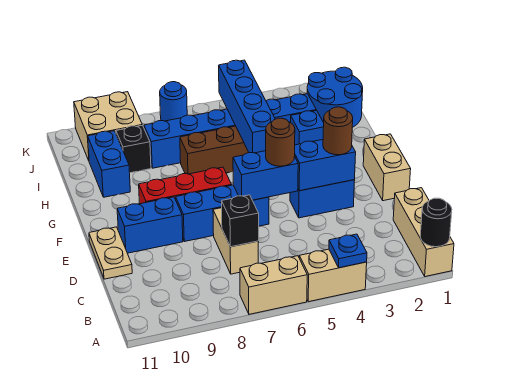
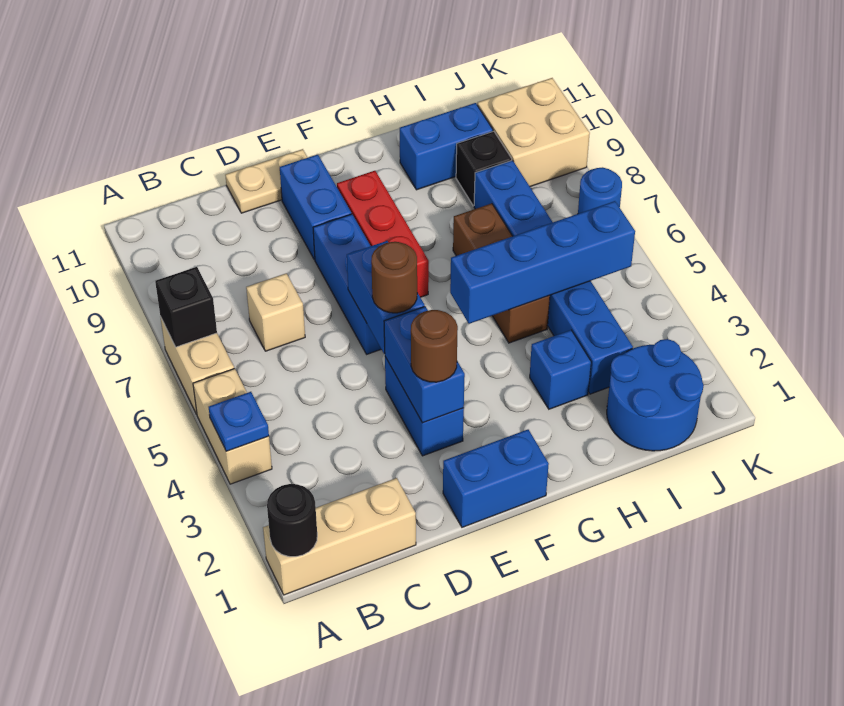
tan 1x2 brick [213,208,259,274] -> tan 1x1 brick [246,273,305,351]
black 1x1 brick [222,195,259,247] -> black 1x1 brick moved to [155,267,217,347]
tan 1x2 brick [363,134,411,201] -> blue 1x2 brick [443,430,549,527]

